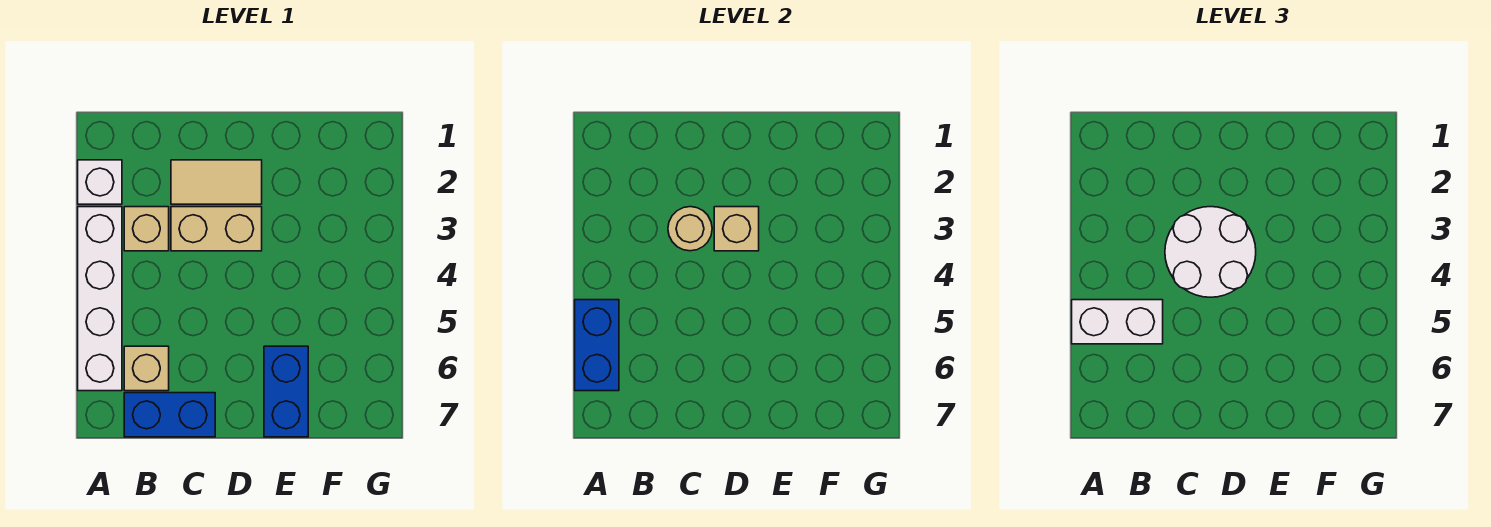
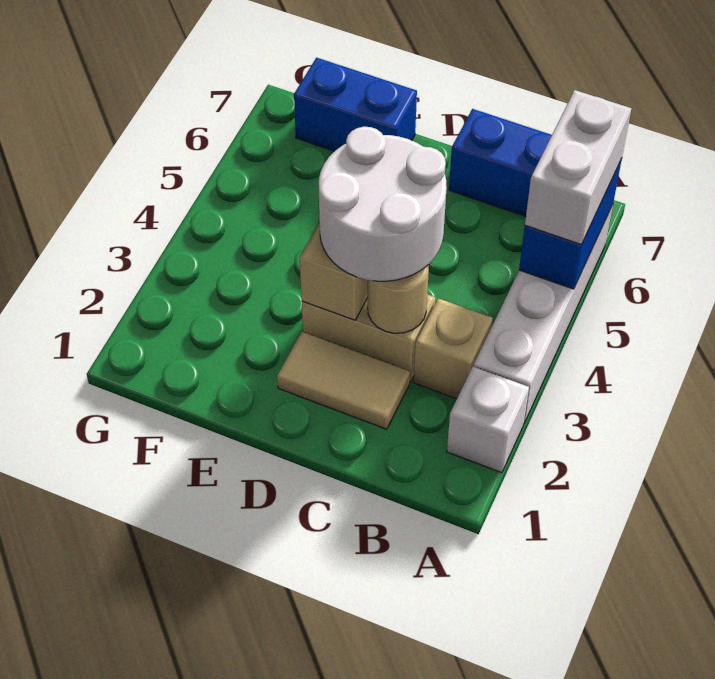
white 1x2 brick [1072,300,1163,344] -> white 1x2 brick turned to [525,90,631,245]
tan 1x1 brick [124,346,169,391] -> none
blue 1x2 brick [264,346,308,437] -> blue 1x2 brick turned to [294,58,417,151]

